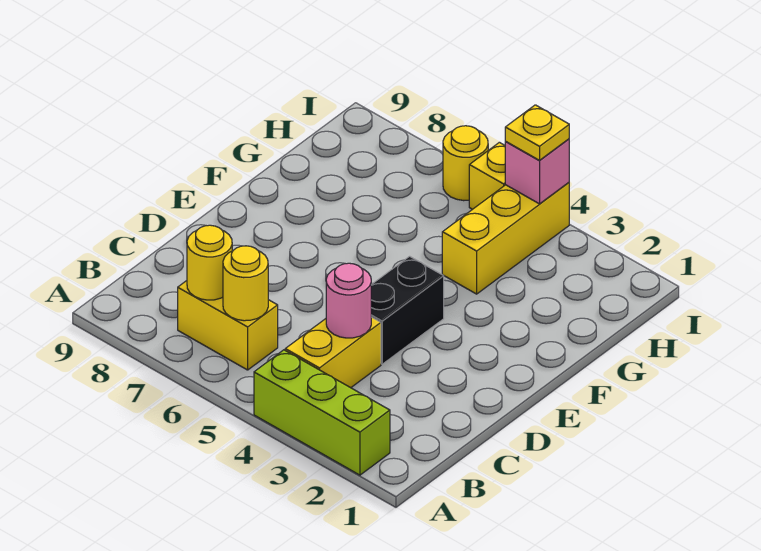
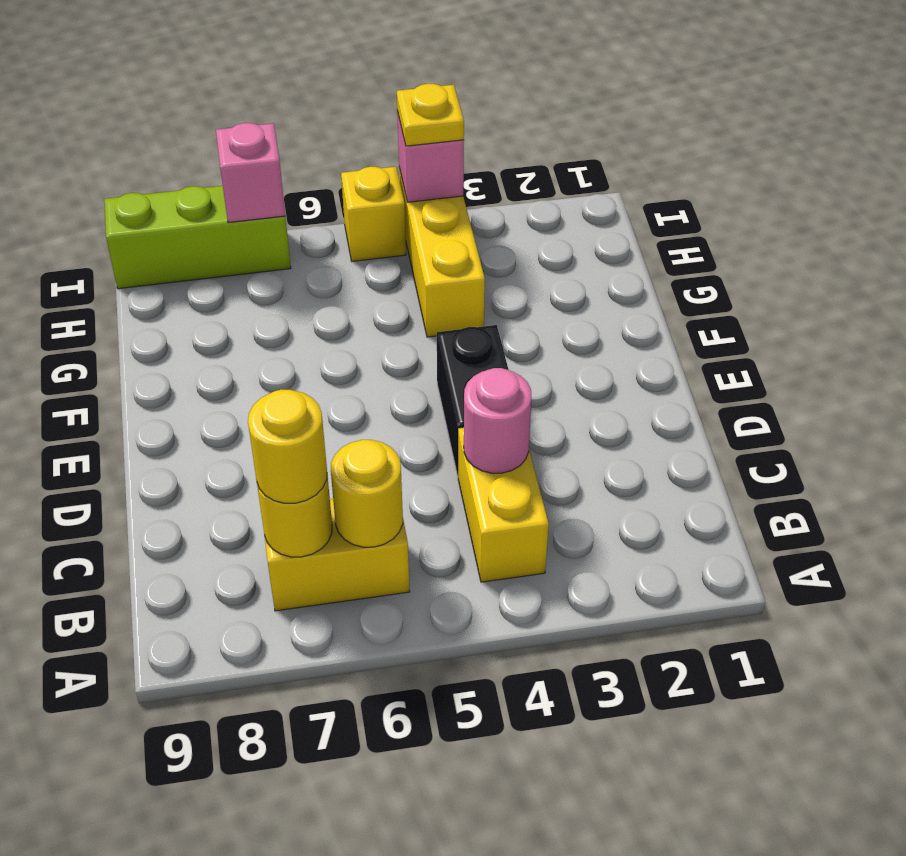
lime 1x3 brick [254,350,390,475] -> lime 1x3 brick moved to [104,186,291,289]
yellow 1x1 round brick [443,126,488,201] -> yellow 1x1 round brick moved to [248,389,327,503]
none -> pink 1x1 brick [216,123,285,223]

